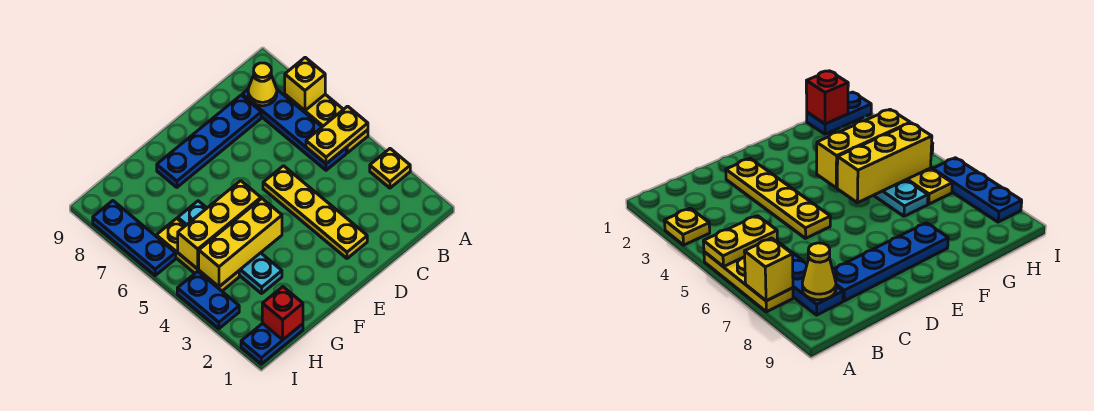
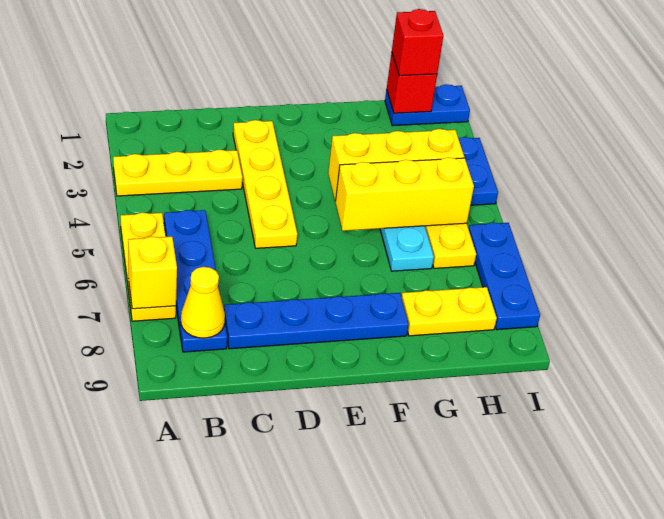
yellow 1x1 plate [370,149,410,188] -> yellow 1x3 plate [113,150,242,196]
yellow 1x2 plate [306,106,368,164] -> yellow 1x2 plate moved to [401,287,497,336]
none -> red 1x1 brick [392,9,443,76]

